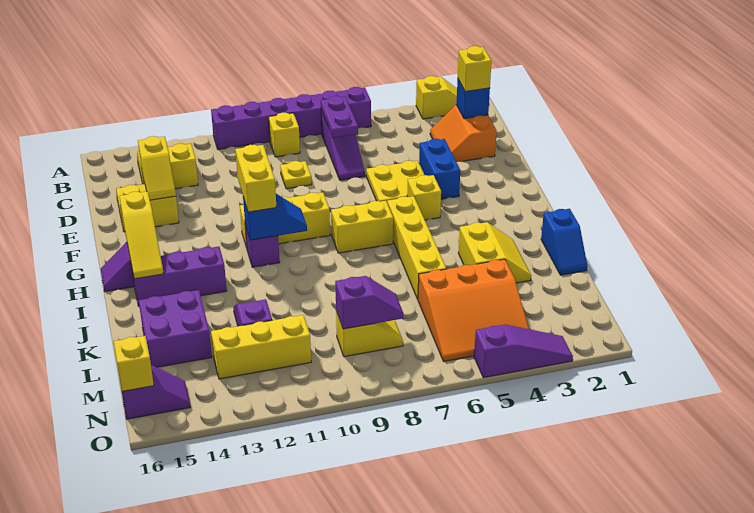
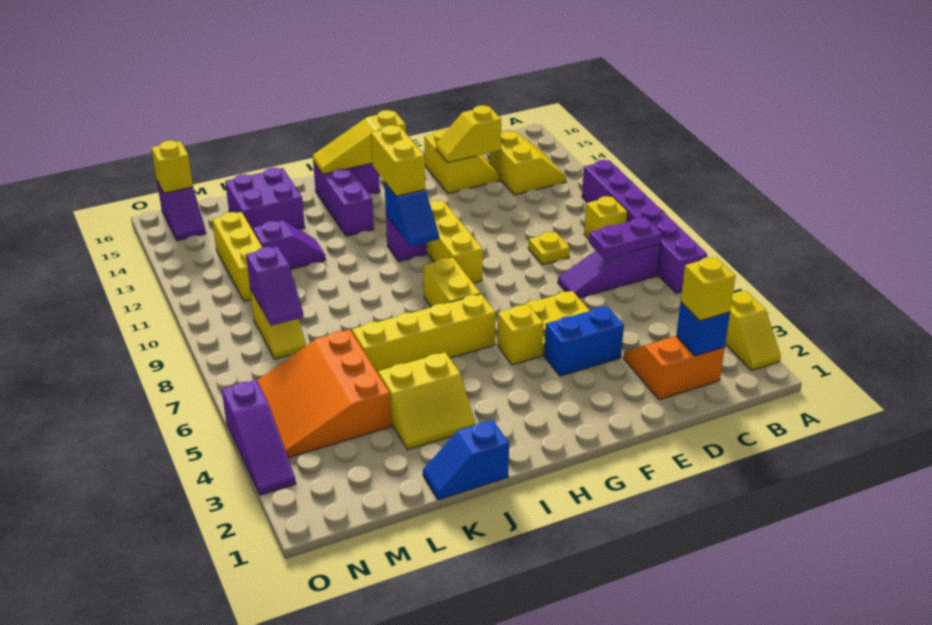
yellow 1x2 brick [235,145,276,212] -> yellow 1x2 brick turned to [371,125,425,196]

